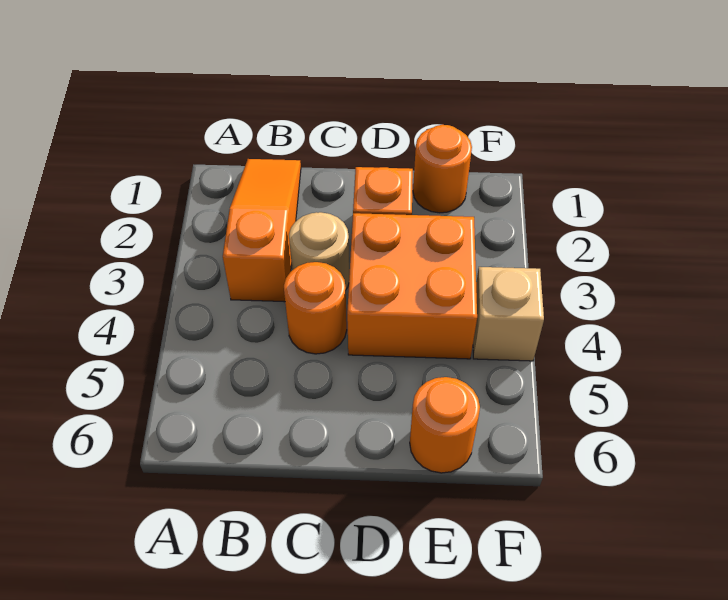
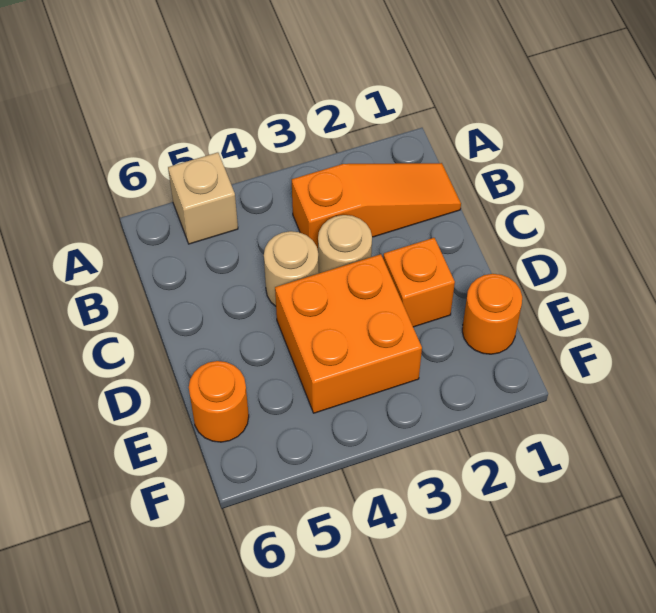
orange 1x1 round brick [284,262,347,354] -> tan 1x1 round brick [264,231,319,306]
tan 1x1 brick [473,267,544,361] -> tan 1x1 brick moved to [168,152,238,244]

